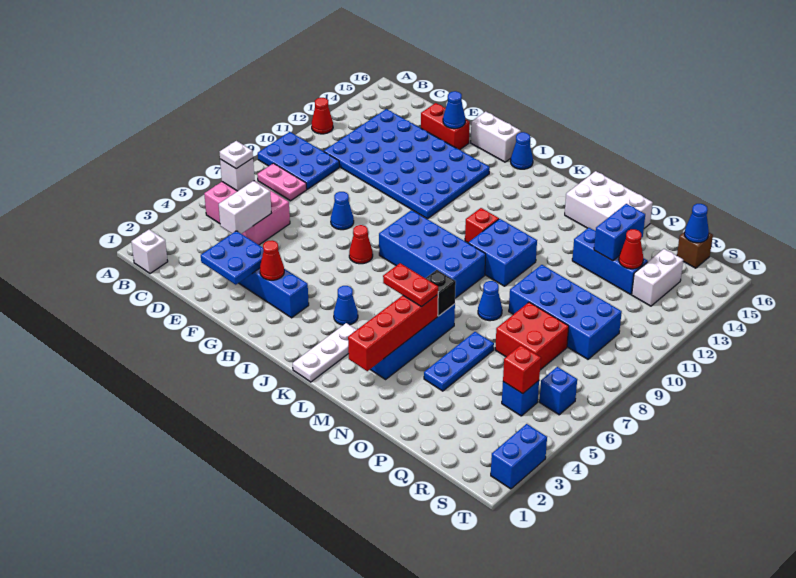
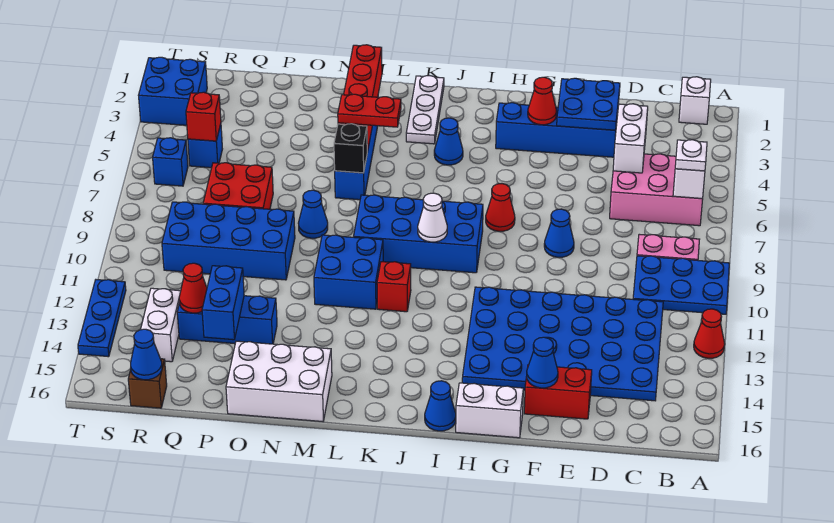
none -> white 1x1 cone [418,193,447,242]
blue 1x3 plate [424,332,494,391] -> blue 1x3 plate moved to [78,280,126,357]
blue 1x2 brick [491,424,547,489] -> blue 2x2 brick [139,57,207,125]

